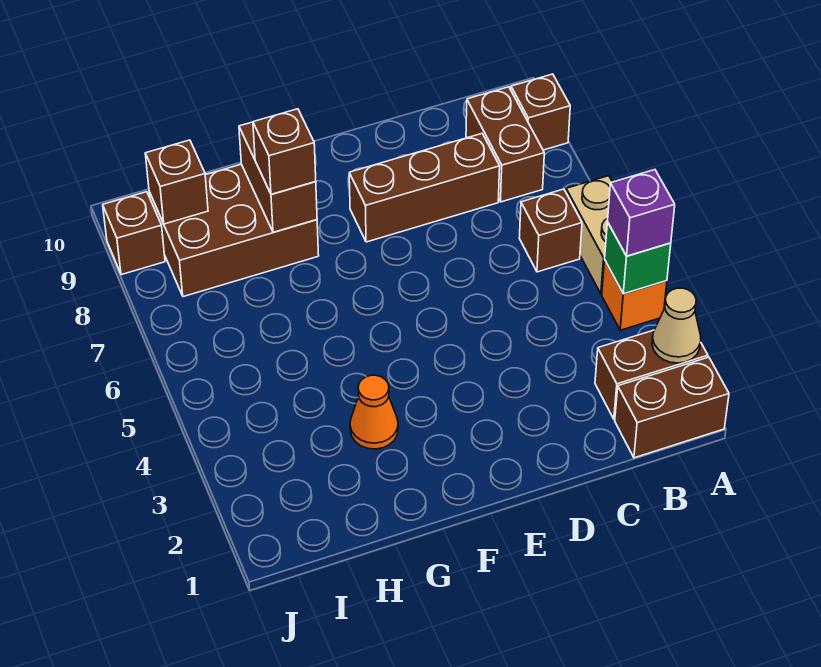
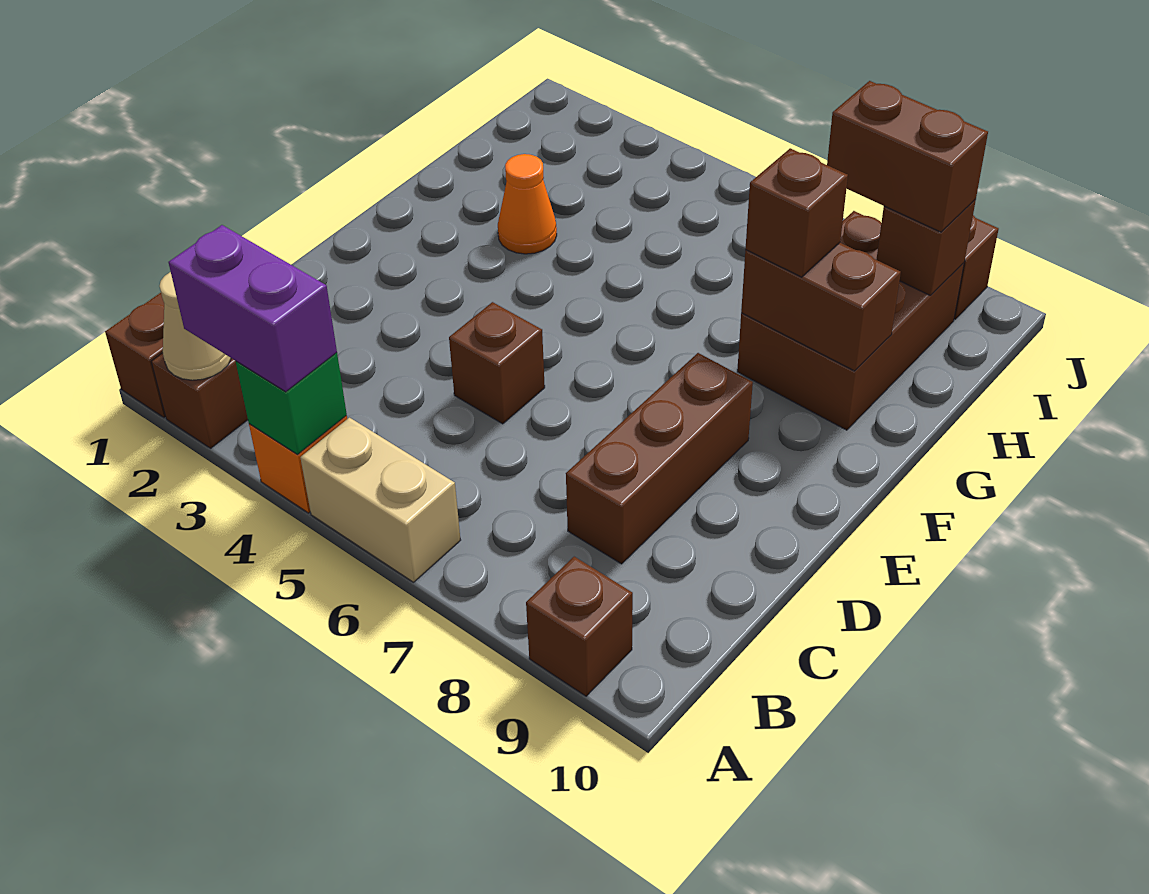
purple 1x1 brick [608,170,675,256] -> purple 1x2 brick [168,225,337,392]
brown 1x1 brick [519,189,582,272] -> brown 1x1 brick moved to [449,302,545,424]
brown 1x2 brick [466,87,544,202] -> brown 1x2 brick moved to [827,81,988,232]

